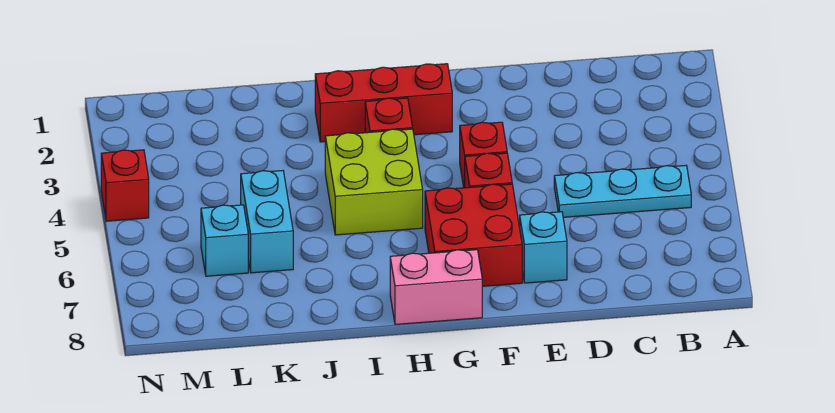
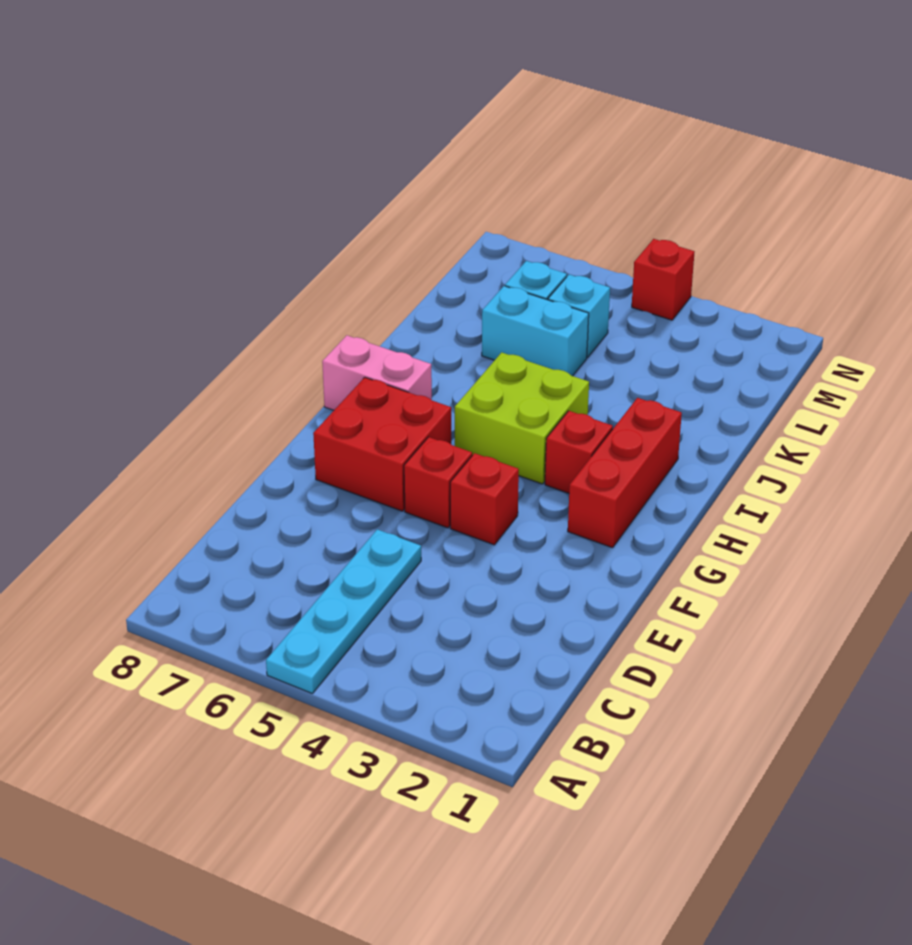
cyan 1x3 plate [554,165,691,217] -> cyan 1x4 plate [266,529,421,694]
cyan 1x1 brick [520,212,567,283] -> cyan 1x1 brick moved to [548,274,610,358]
pink 1x2 brick [390,250,482,324] -> pink 1x2 brick turned to [322,335,432,410]

